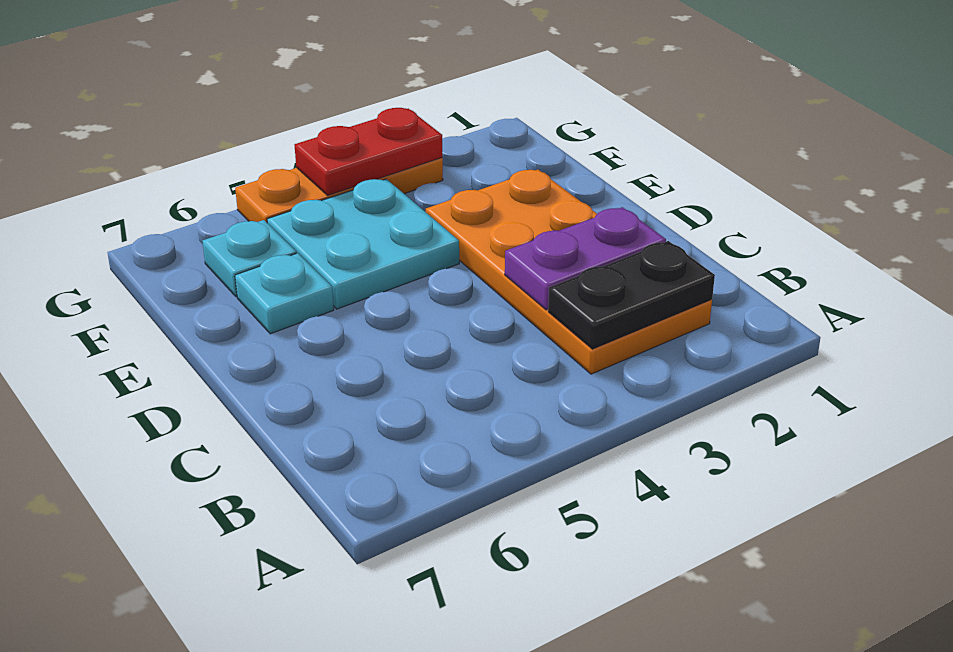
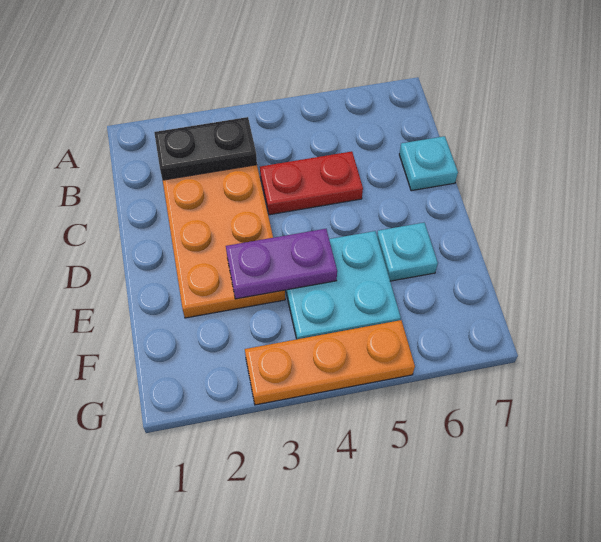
purple 1x2 plate [505,207,666,310] -> purple 1x2 plate moved to [226,229,337,299]
cyan 1x1 plate [202,220,296,297] -> cyan 1x1 plate moved to [399,136,458,191]
red 1x2 plate [295,108,443,195] -> red 1x2 plate moved to [260,151,363,215]

